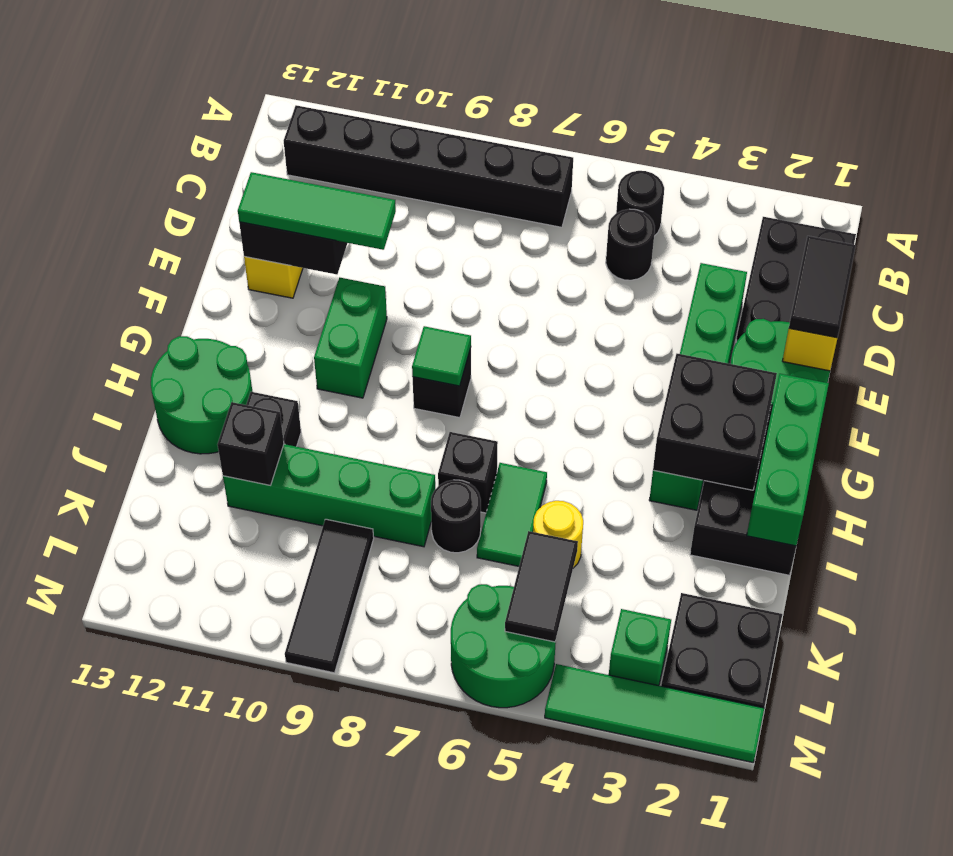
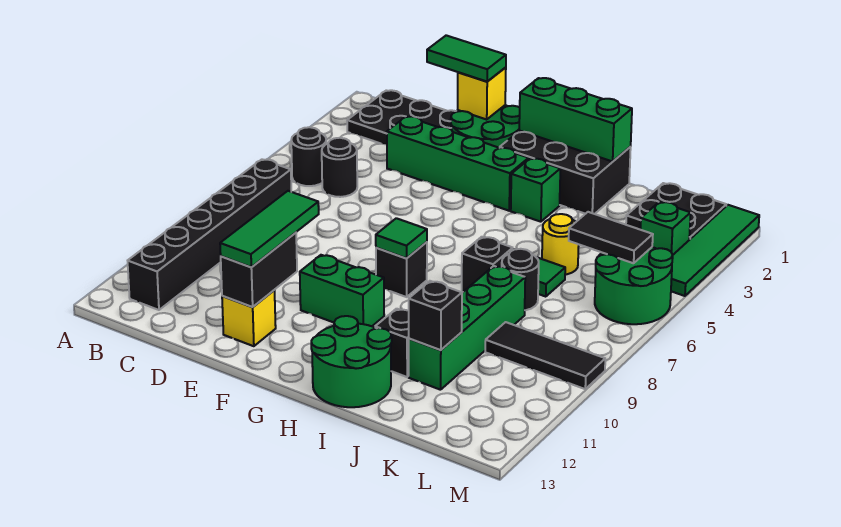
black 1x2 tile [789,236,856,338] -> green 1x2 tile [427,35,506,81]
black 2x2 brick [653,354,777,490] -> none

